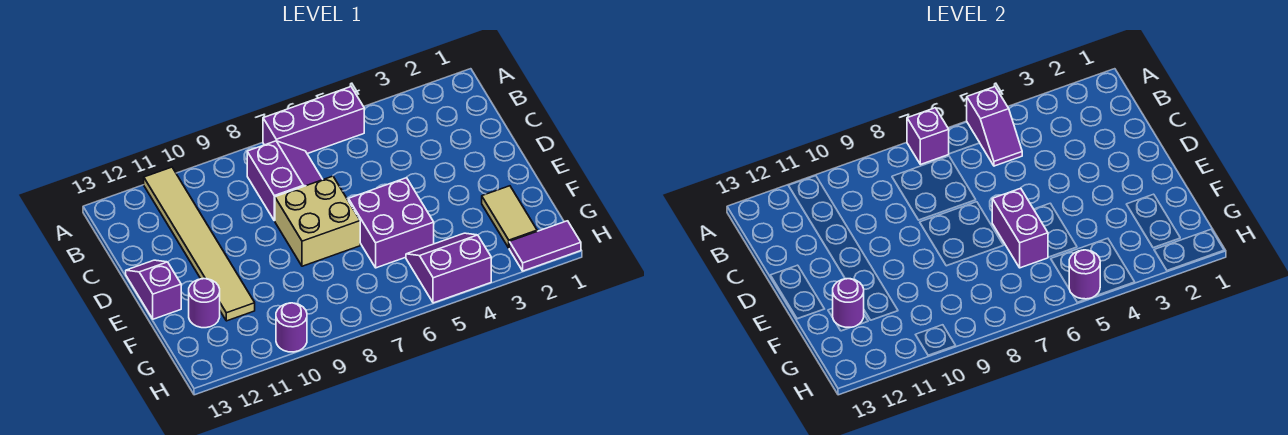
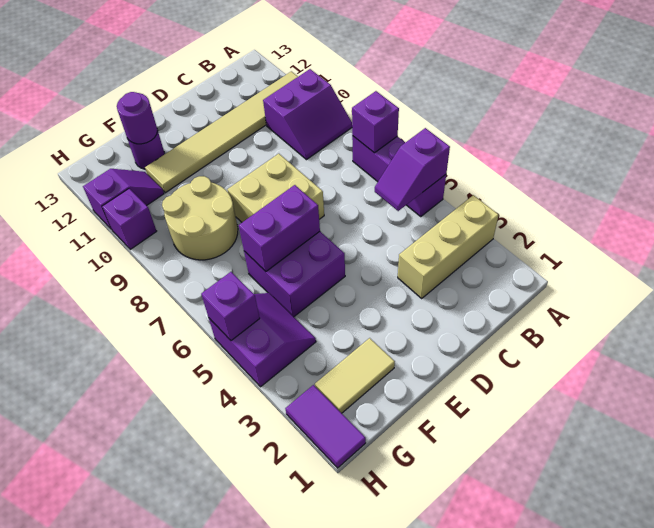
none -> tan 1x3 brick [398,195,499,298]
purple 2x2 slope [247,141,323,221] -> purple 2x2 slope moved to [263,69,352,160]
purple 1x2 slope [126,260,181,319] -> purple 1x2 slope moved to [83,169,164,229]
none -> tan 2x2 round brick [162,176,238,260]
purple 1x1 round brick [1069,250,1100,299] -> purple 1x1 brick [201,272,260,341]
purple 1x1 round brick [276,303,307,352] -> purple 1x1 brick [102,189,157,249]

